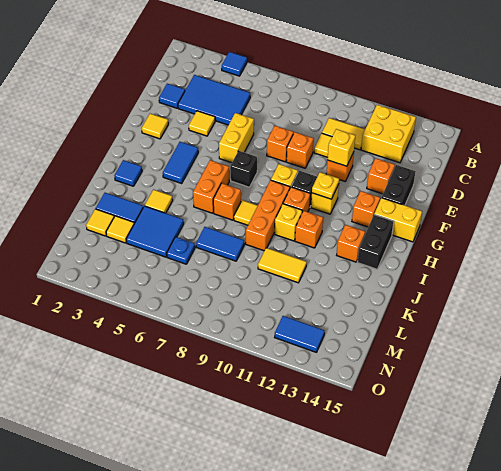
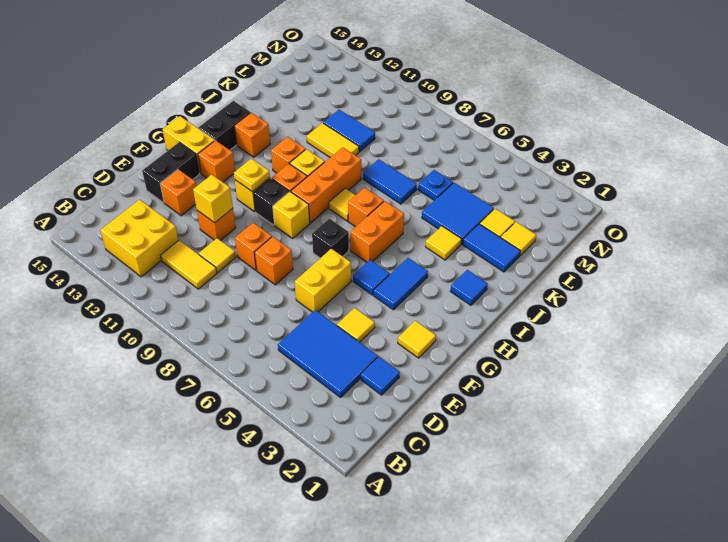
blue 1x1 tile [222,52,247,76] -> blue 1x1 tile moved to [353,260,390,295]
blue 1x2 tile [275,316,325,352] -> blue 1x2 tile moved to [323,110,375,152]

